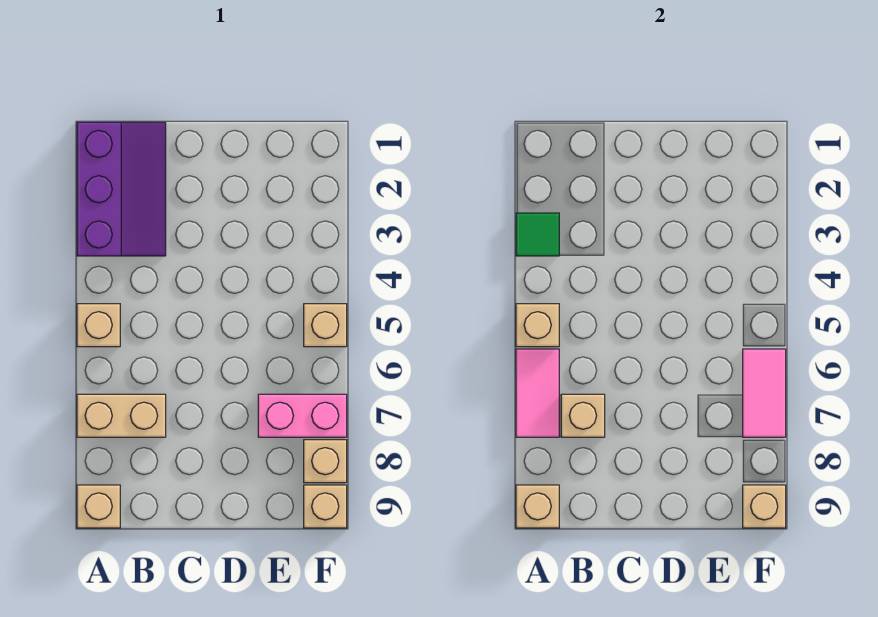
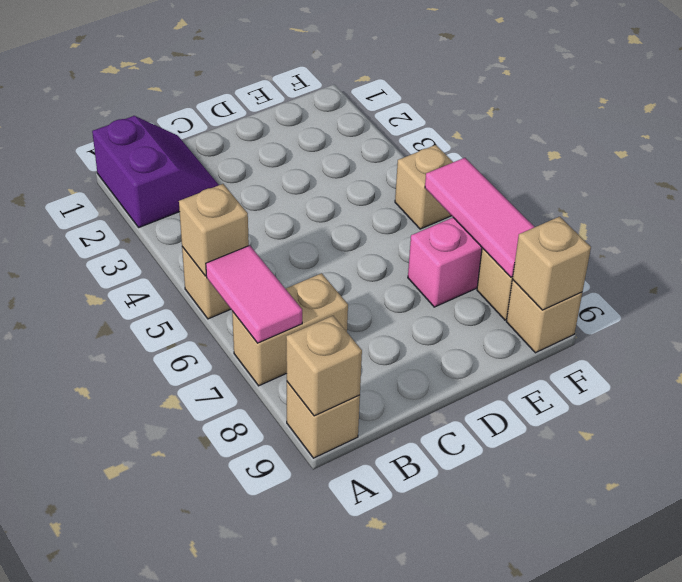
purple 2x3 slope [77,122,166,256] -> purple 2x2 slope [92,116,219,227]
green 1x1 tile [516,213,559,256] -> none
tan 1x1 brick [561,394,605,437] -> none
pink 1x2 tile [743,349,786,437] -> pink 1x3 tile [425,158,534,277]

